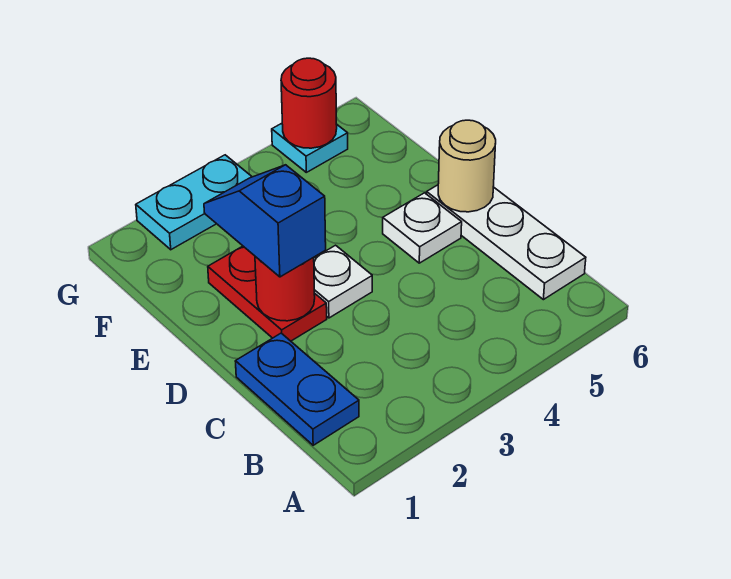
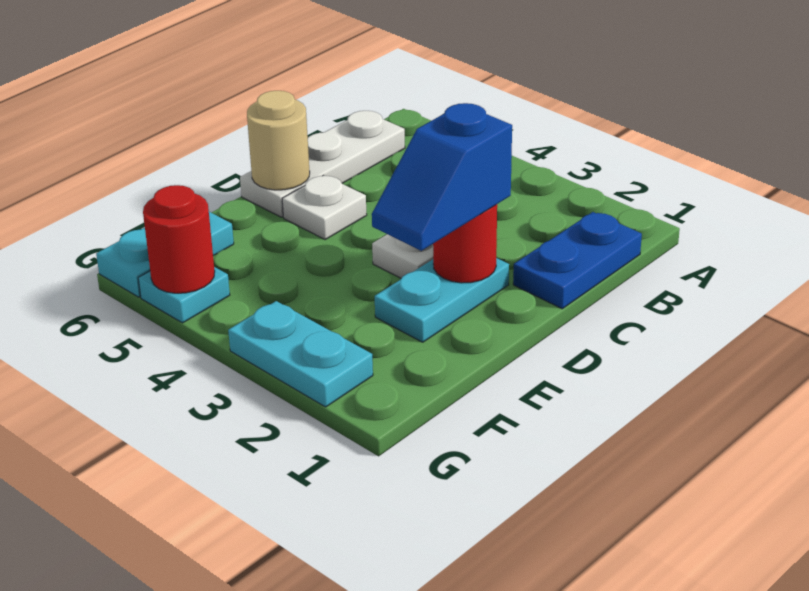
red 1x2 plate [208,246,327,341] -> cyan 1x2 plate [375,258,509,342]
none -> cyan 1x2 plate [96,212,234,297]

